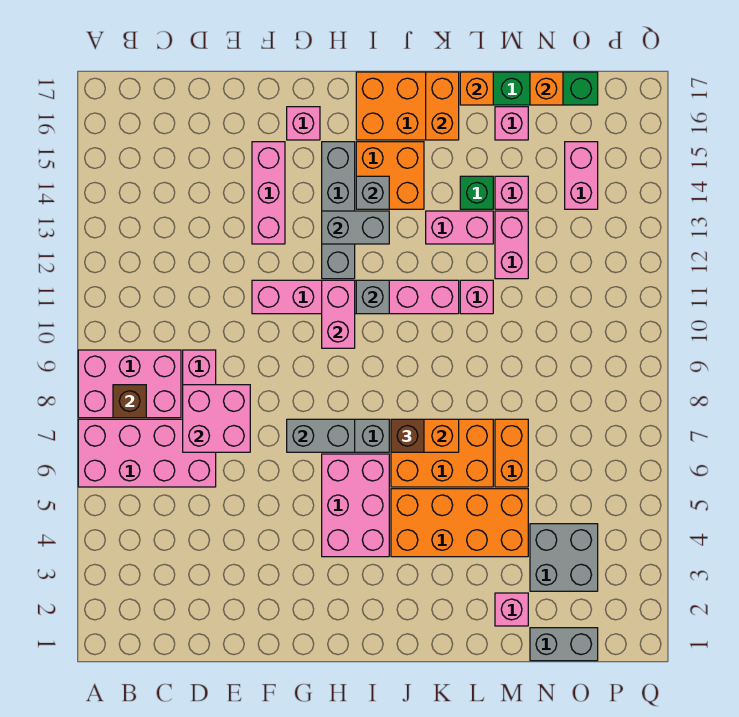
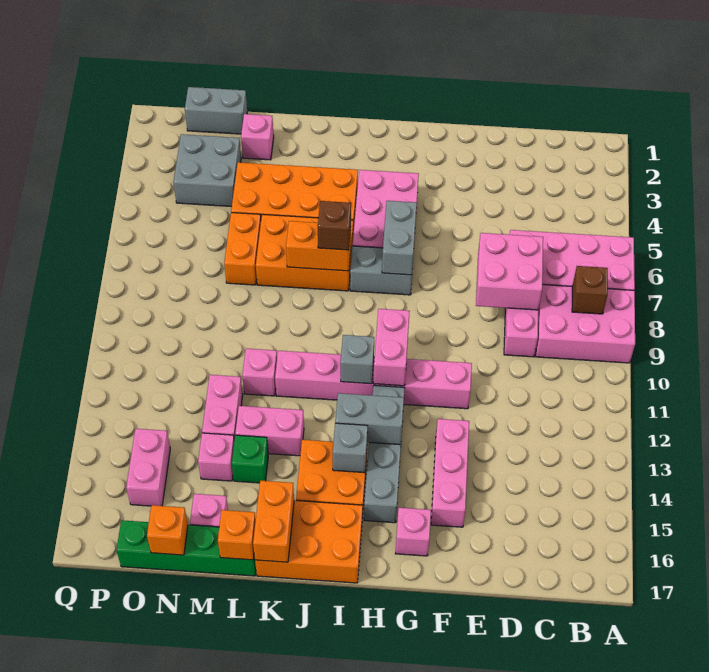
grey 1x2 brick [287,419,355,452] -> grey 1x2 brick turned to [382,201,417,275]

